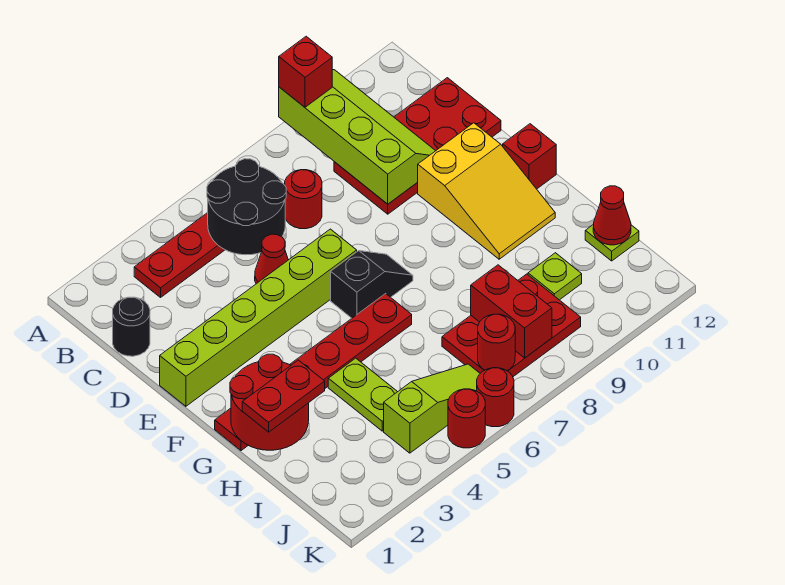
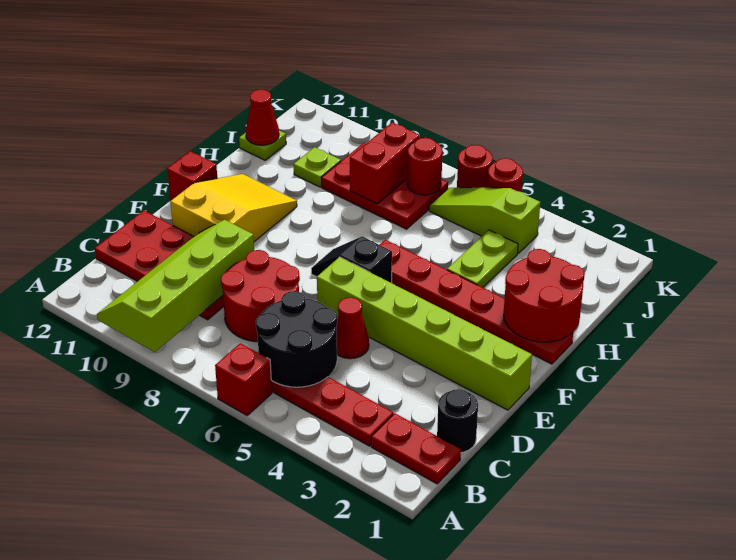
red 1x1 brick [279,36,332,107] -> red 1x1 brick moved to [215,343,272,415]
red 1x1 round brick [285,170,322,229] -> red 2x2 round brick [221,250,300,342]
red 1x2 plate [242,360,325,432] -> red 1x2 plate moved to [371,413,461,484]

